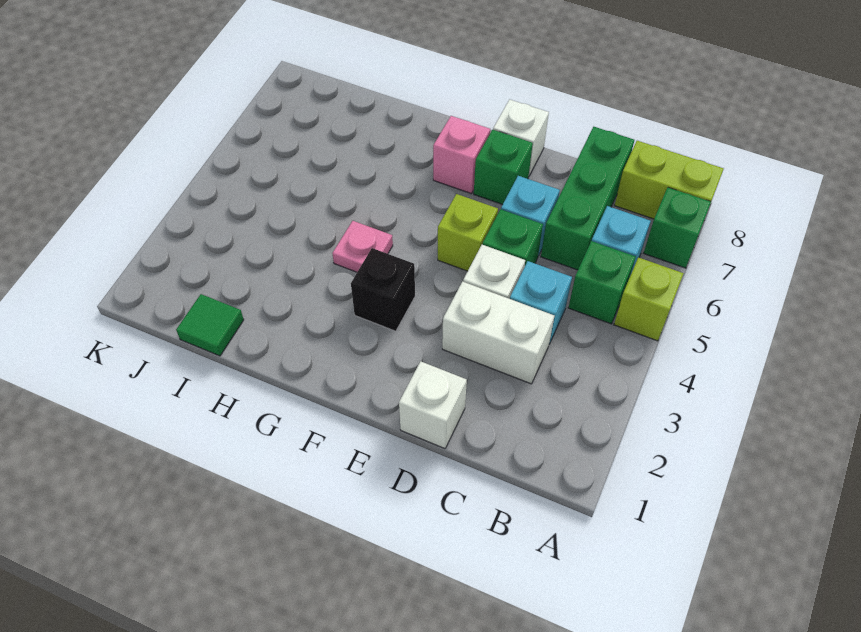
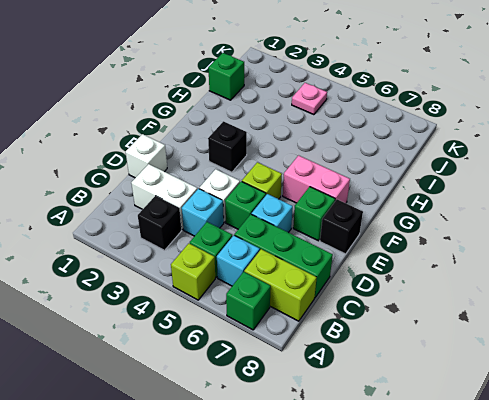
lime 1x2 brick [614,141,724,219] -> lime 1x2 brick turned to [244,249,317,321]
none -> black 1x1 brick [138,196,181,250]
white 1x2 brick [442,281,554,384] -> white 1x2 brick turned to [131,164,197,230]
white 1x1 brick [493,99,549,176] -> black 1x1 brick [320,199,363,254]
pink 1x1 brick [433,116,490,194] -> pink 1x2 brick [283,155,350,203]
pink 1x1 plate [332,221,393,272] -> pink 1x1 plate moved to [292,83,327,115]
green 1x1 tile [176,294,244,356] -> green 1x1 brick [208,53,244,100]

